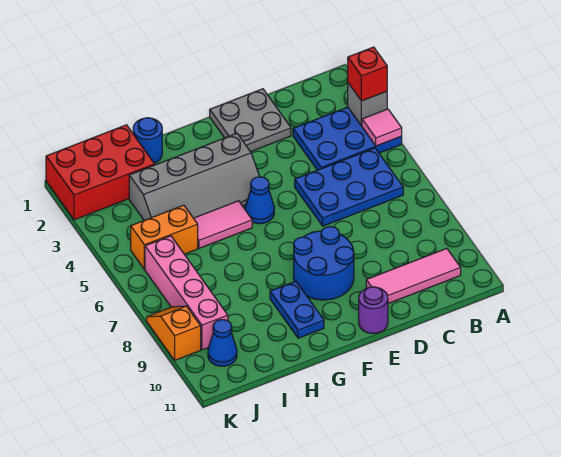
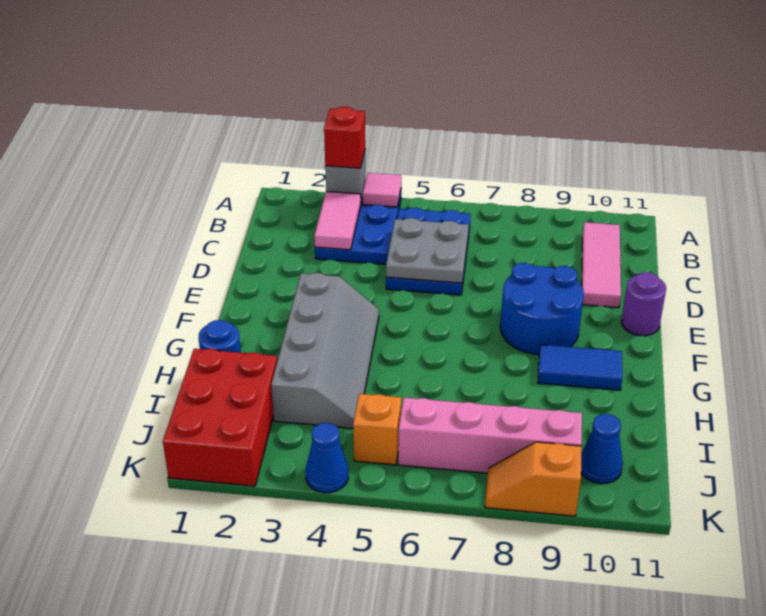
grey 2x2 plate [210,89,291,152] -> grey 2x2 plate moved to [386,218,468,283]
blue 1x1 cone [245,177,274,224] -> blue 1x1 cone moved to [306,423,348,493]
pink 1x2 tile [194,201,252,248] -> pink 1x2 tile moved to [314,191,361,250]
blue 1x2 plate [270,281,324,338] -> blue 1x2 tile [538,344,622,390]
orange 1x2 brick [131,205,198,270] -> orange 1x1 brick [353,394,401,465]

